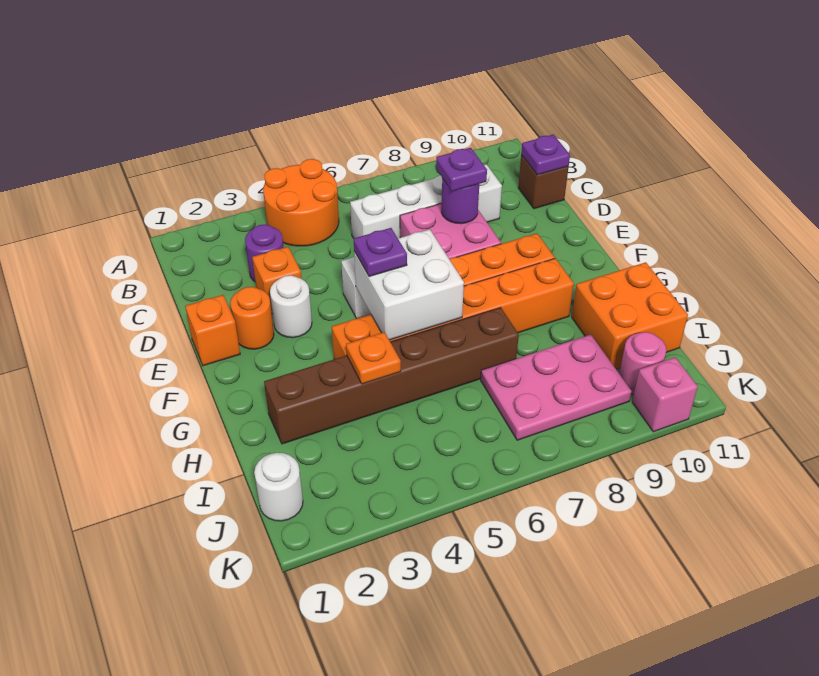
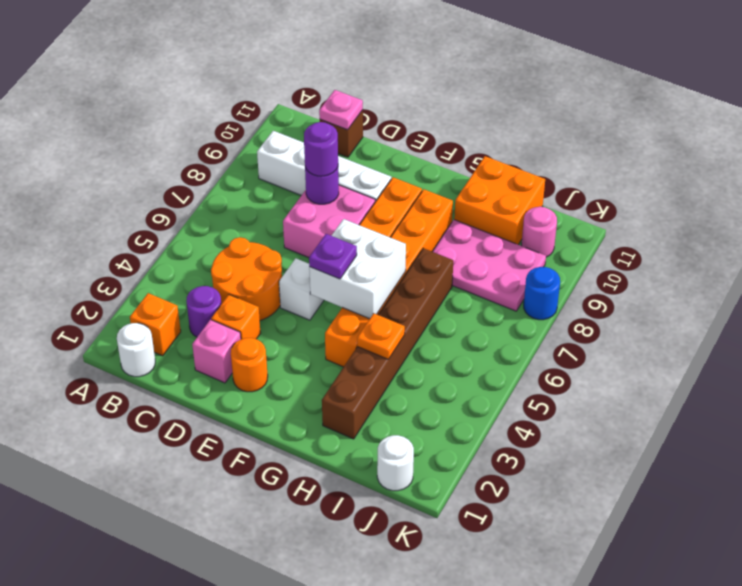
orange 2x2 round brick [263,159,339,246] -> orange 2x2 round brick moved to [211,237,282,320]
white 1x4 brick [350,164,502,238] -> white 1x4 brick turned to [257,131,391,202]
purple 1x1 plate [521,135,570,175] -> pink 1x1 plate [319,90,363,130]
purple 1x1 plate [436,148,487,191] -> purple 1x1 round brick [304,122,338,176]
orange 1x1 brick [185,295,240,366] -> orange 1x1 brick moved to [130,293,181,356]
white 1x1 round brick [270,275,312,338] -> white 1x1 round brick moved to [117,323,155,377]
pink 2x3 plate [481,335,632,440] -> pink 2x3 plate turned to [432,220,546,311]
none -> blue 1x1 round brick [524,267,560,320]
pink 1x1 brick [632,357,698,432] -> pink 1x1 brick moved to [192,320,241,383]

